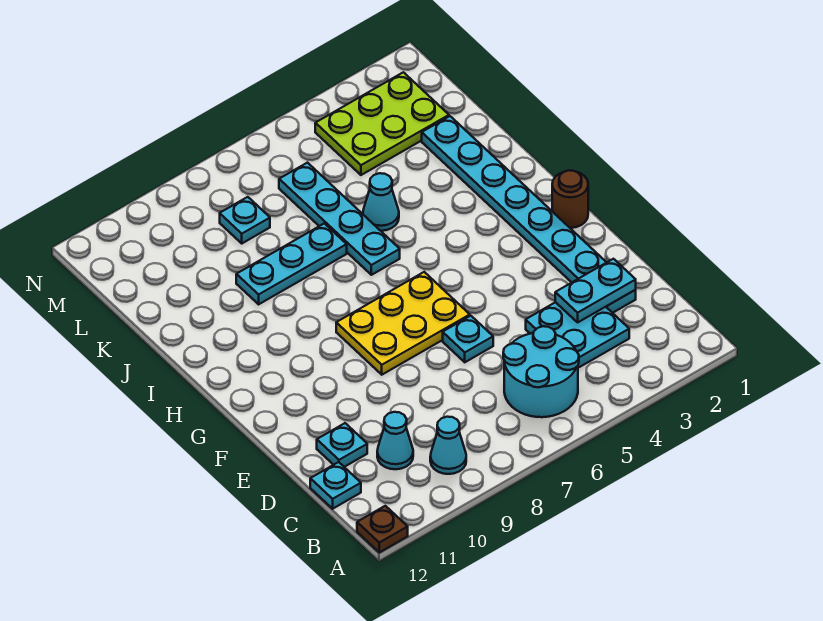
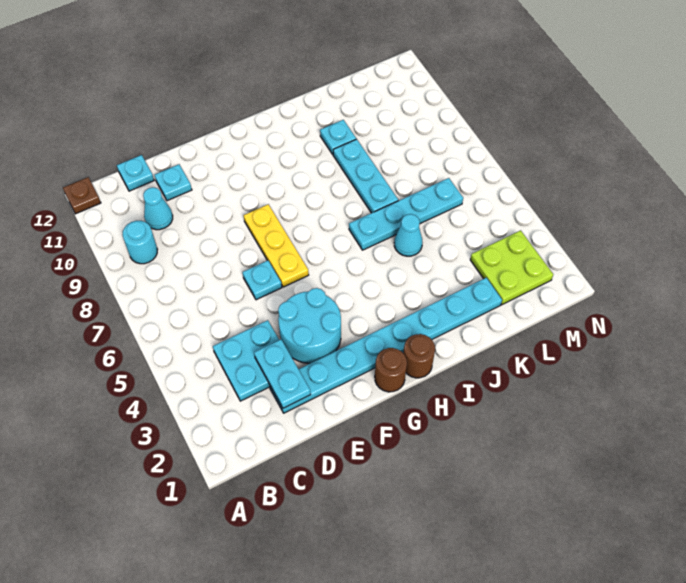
cyan 2x2 round brick [503,326,579,417] -> cyan 2x2 round brick moved to [278,288,341,363]
cyan 1x1 cone [430,417,466,474] -> cyan 1x1 round brick [123,221,157,264]
yellow 2x3 plate [336,272,470,375] -> yellow 1x3 plate [243,204,309,287]
none -> brown 1x1 round brick [403,334,435,378]
lime 2x3 plate [315,72,449,175] -> lime 2x2 plate [470,230,553,305]
cyan 1x1 plate [220,197,270,243] -> cyan 1x1 plate moved to [320,120,356,154]

